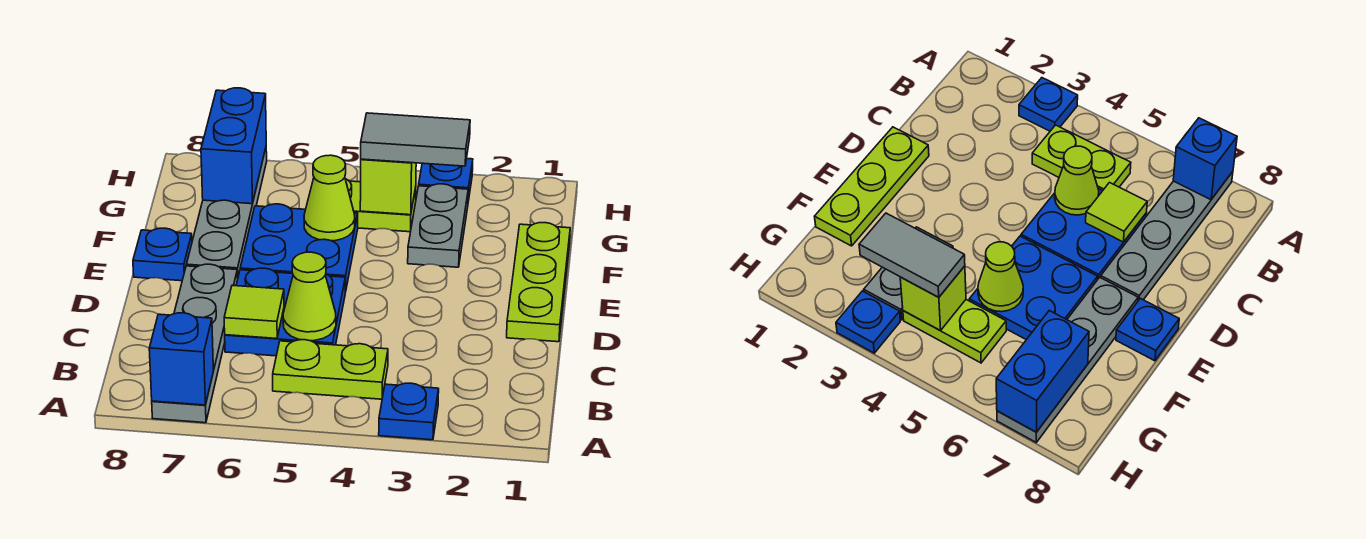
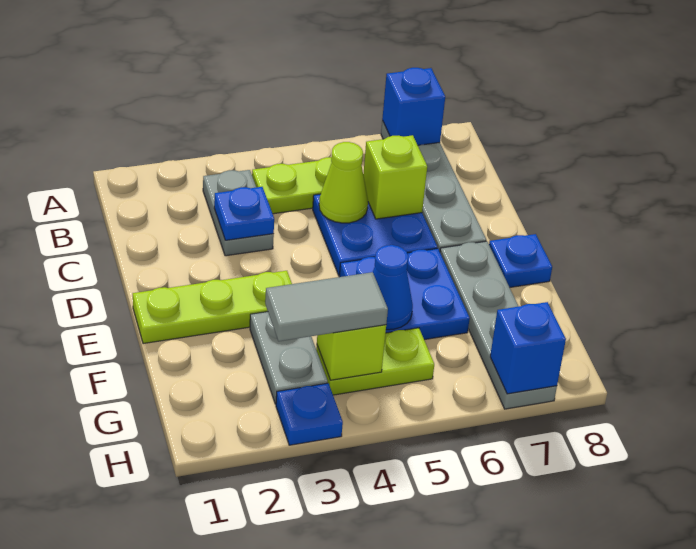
blue 1x1 plate [379,383,439,440] -> blue 1x1 plate moved to [214,187,274,240]
none -> grey 1x2 plate [203,170,274,256]
lime 1x1 tile [224,285,284,339] -> lime 1x1 brick [363,135,427,219]
lime 1x3 plate [507,223,570,342] -> lime 1x3 plate turned to [133,271,292,344]
lime 1x1 cone [304,155,355,241] -> blue 1x1 cone [373,245,413,330]
blue 1x2 brick [201,88,266,204] -> blue 1x1 brick [490,302,566,394]

